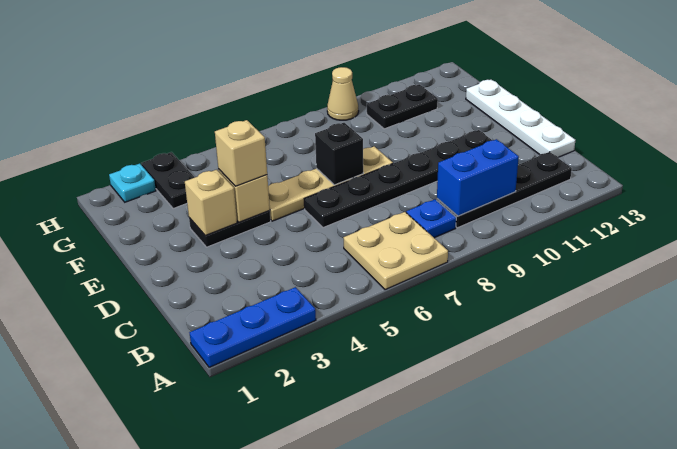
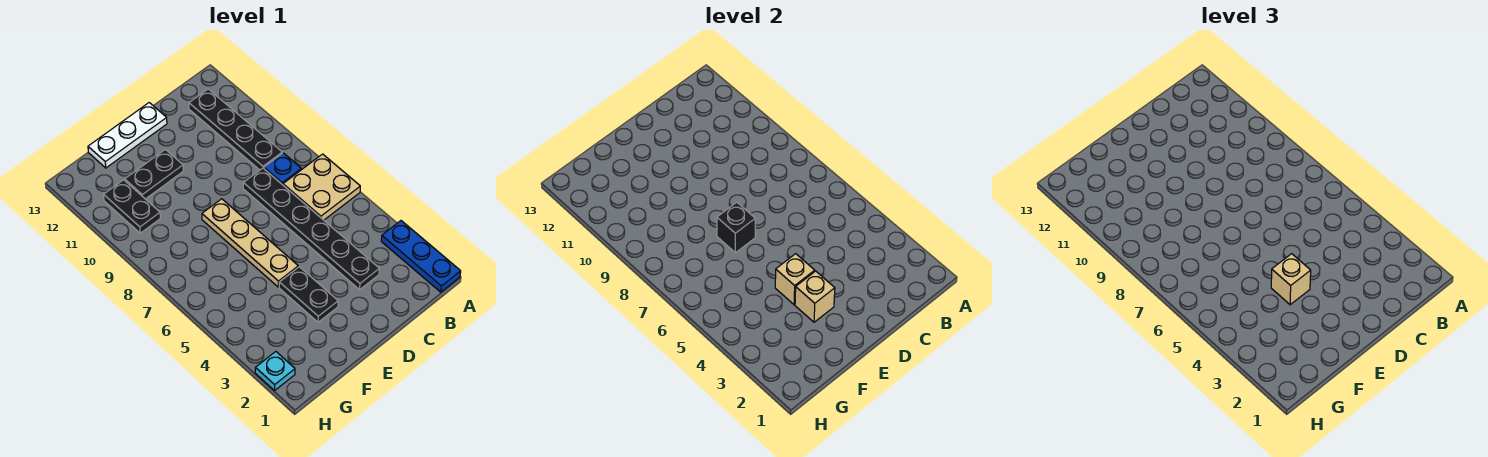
blue 1x2 brick [437,139,519,216] -> none
white 1x4 plate [466,80,575,157] -> white 1x3 plate [88,103,167,168]
black 1x6 plate [304,130,492,228] -> black 1x6 plate moved to [243,168,379,290]
black 1x2 plate [141,152,195,209] -> black 1x2 plate moved to [125,149,183,199]
tan 1x1 cone [327,67,359,120] -> none

